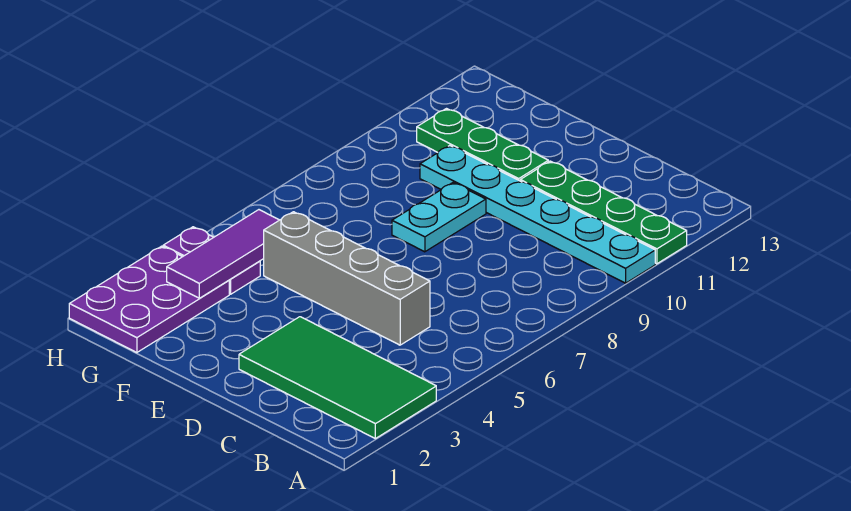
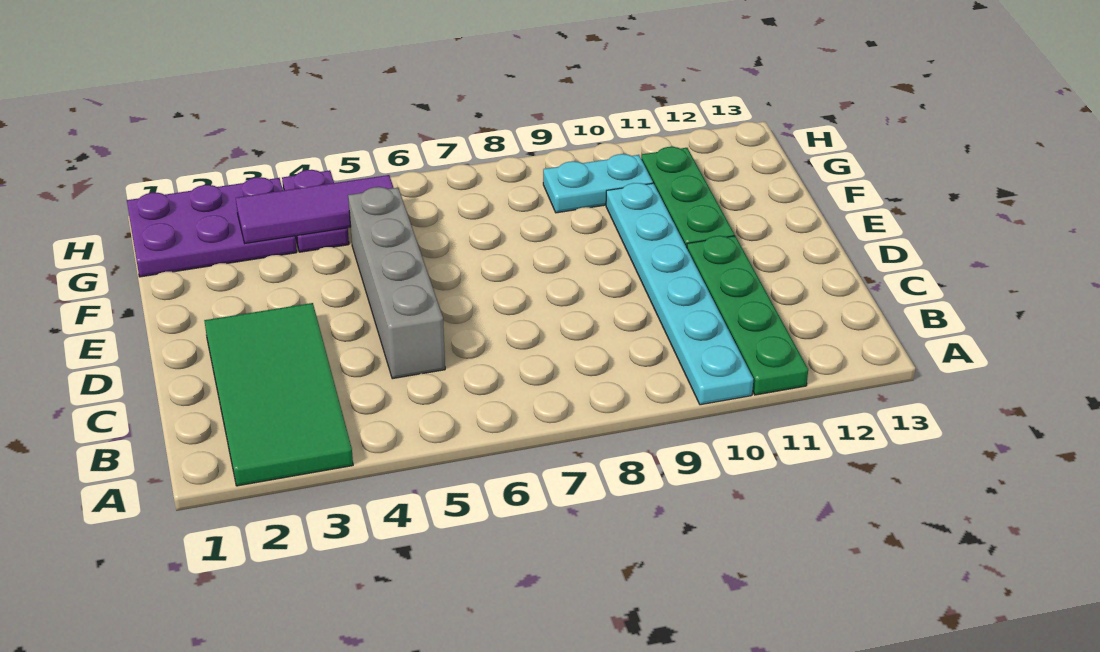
cyan 1x2 plate [392,183,486,252] -> cyan 1x2 plate moved to [543,154,653,213]

